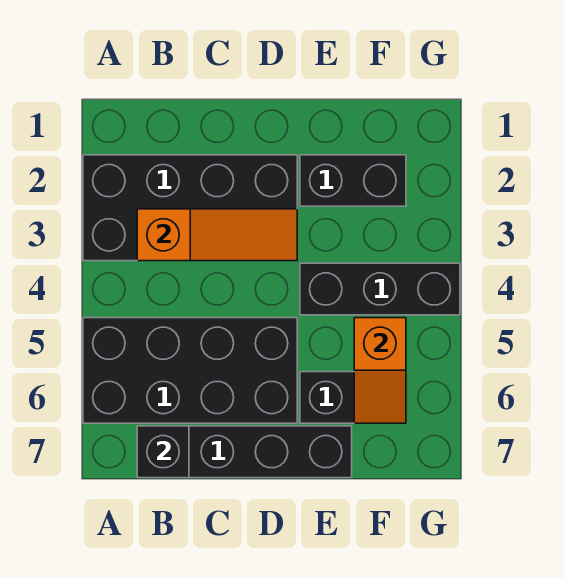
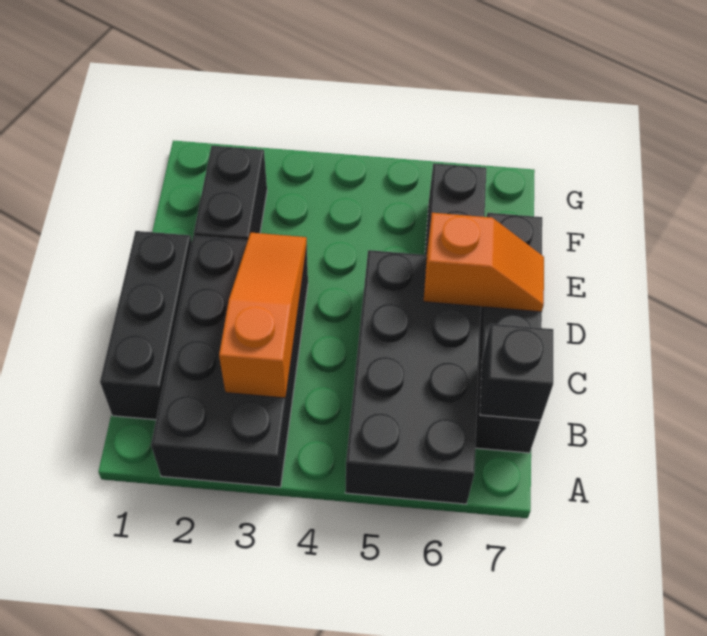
black 1x3 brick [300,263,460,315] -> black 1x3 brick moved to [100,231,192,420]
orange 1x2 slope [354,318,406,423] -> orange 1x2 slope moved to [423,213,544,312]

